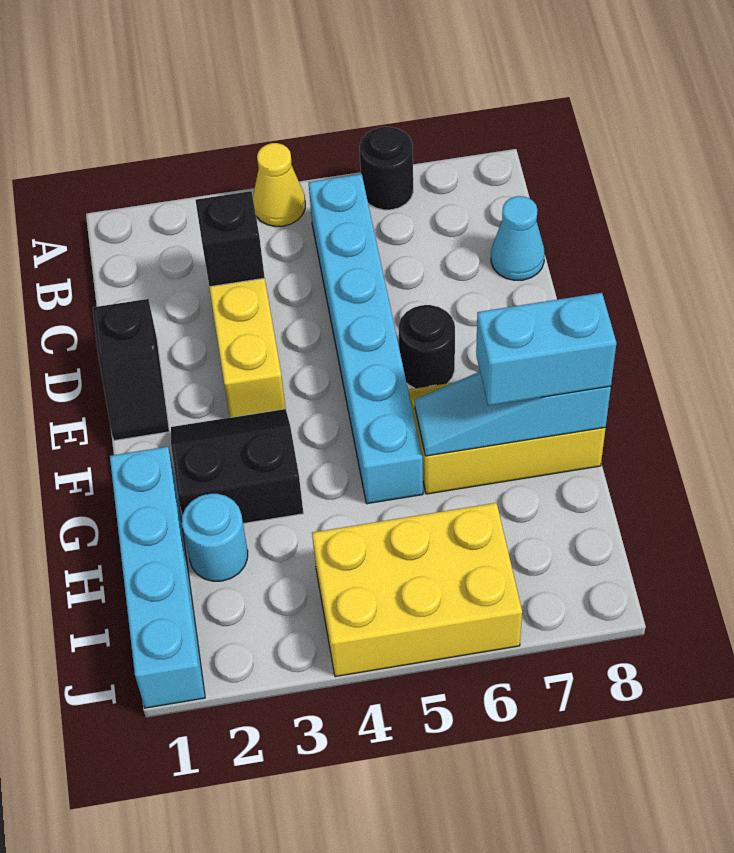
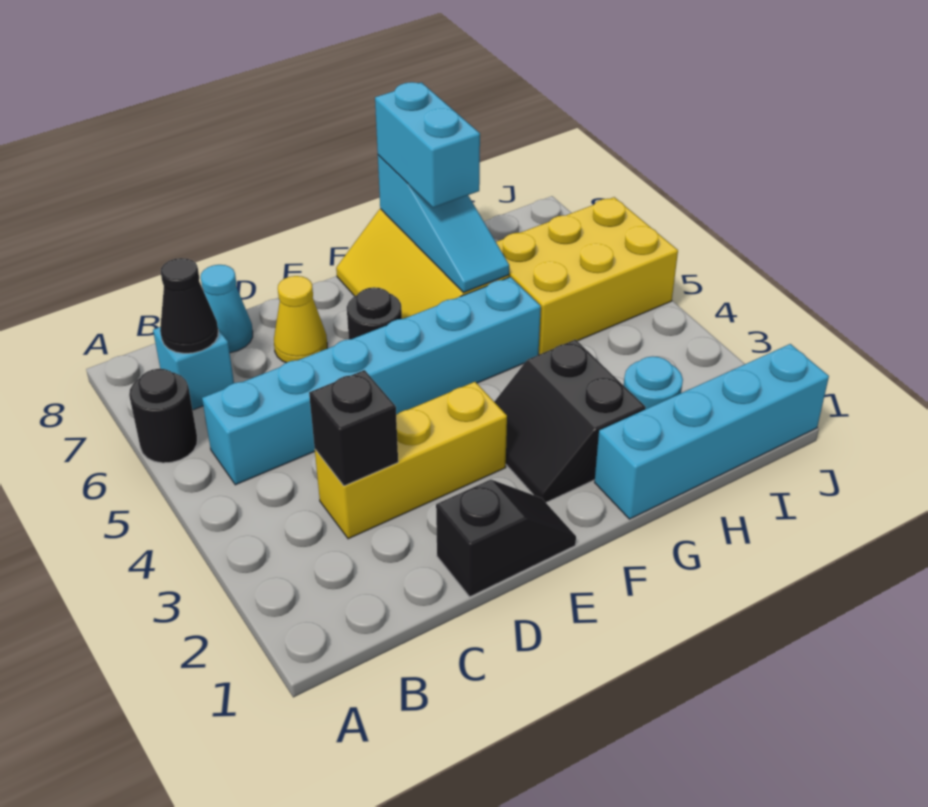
yellow 1x1 cone [253,143,305,227] -> yellow 1x1 cone moved to [274,276,327,363]
none -> cyan 1x1 brick [153,327,234,410]
none -> black 1x1 cone [160,258,218,353]
yellow 2x3 brick [312,503,522,677] -> yellow 2x3 brick turned to [496,197,678,355]

